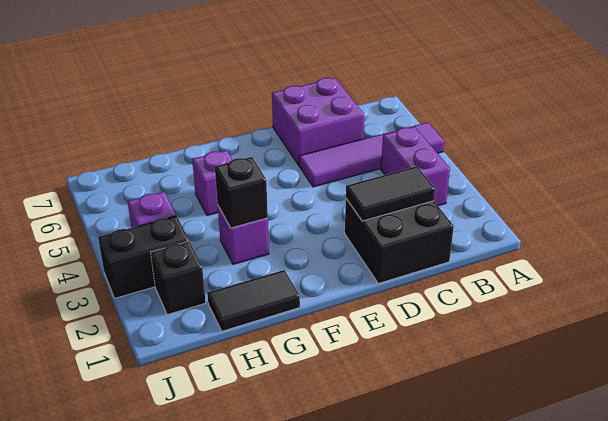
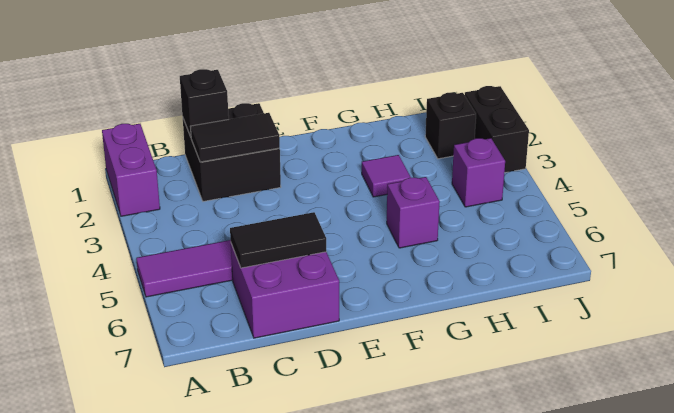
purple 1x2 brick [381,127,450,206] -> purple 1x2 brick moved to [102,124,160,216]
black 1x2 tile [207,270,300,331] -> black 1x2 tile moved to [230,212,326,268]
purple 1x1 brick [218,206,269,264] -> purple 1x1 tile [362,155,411,197]
black 1x1 brick [215,157,268,228] -> black 1x1 brick moved to [180,69,229,137]
black 1x2 brick [98,216,189,298] -> black 1x2 brick turned to [465,86,529,173]

